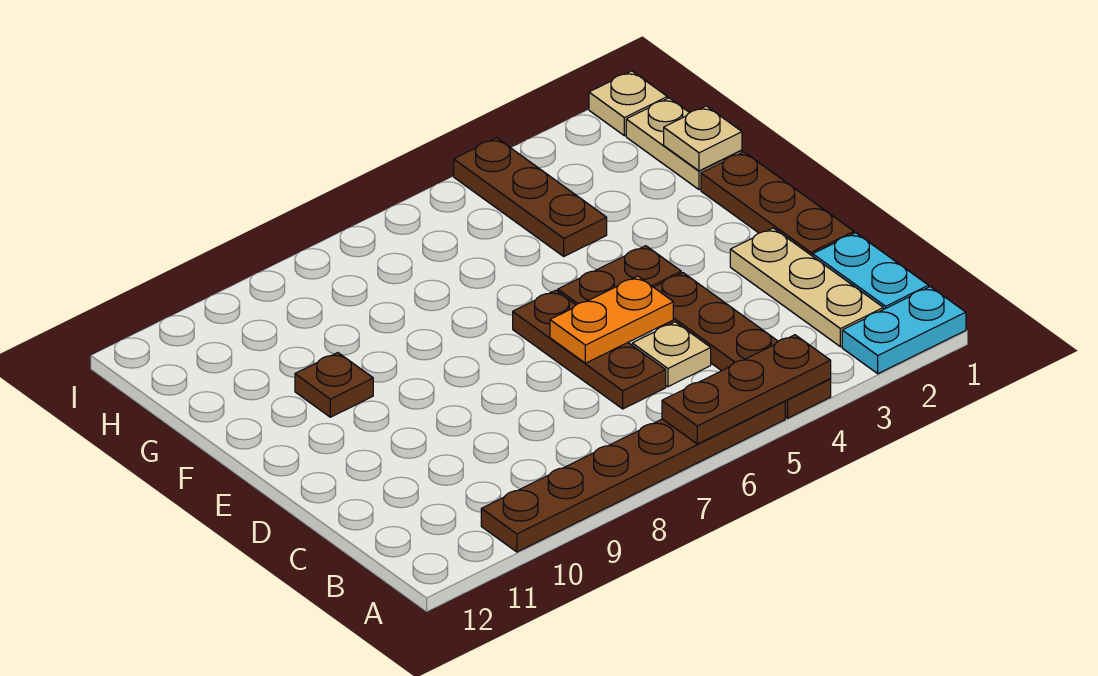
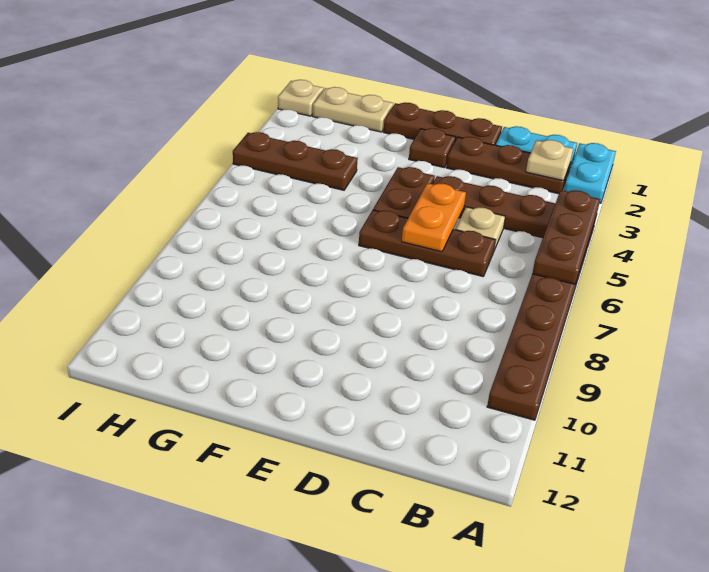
tan 1x3 plate [730,228,883,347] -> brown 1x3 plate [446,137,570,194]
brown 1x1 plate [295,353,373,417] -> brown 1x1 plate moved to [409,128,456,167]
tan 1x1 plate [664,106,742,171] -> tan 1x1 plate moved to [526,140,573,181]

